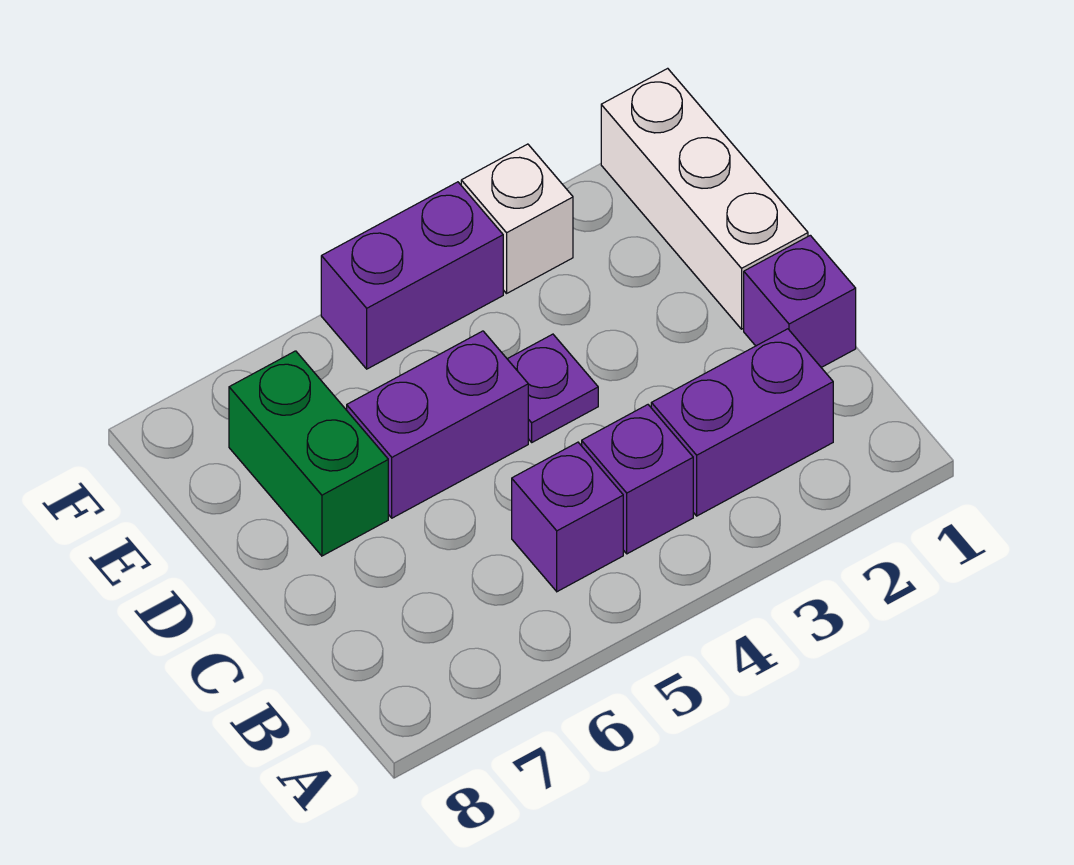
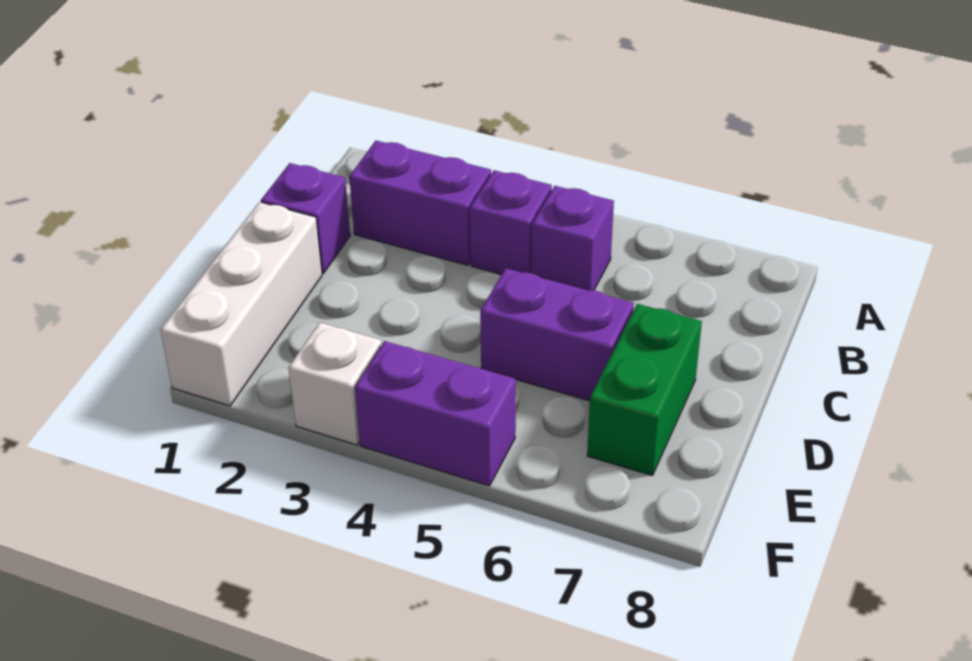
purple 1x1 plate [508,334,598,442] -> none

